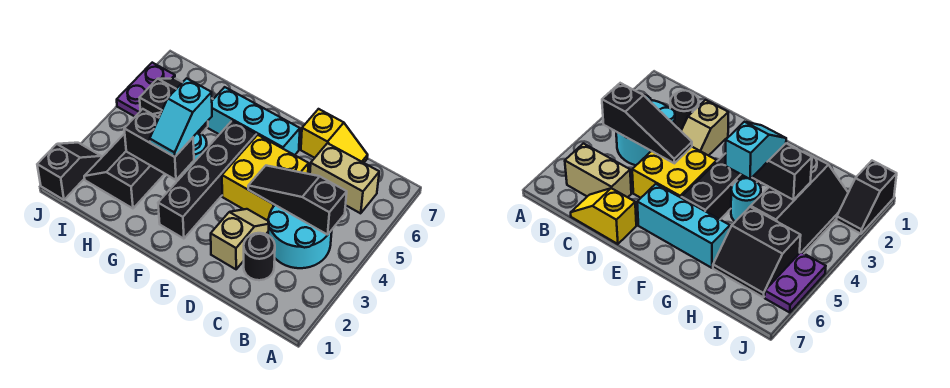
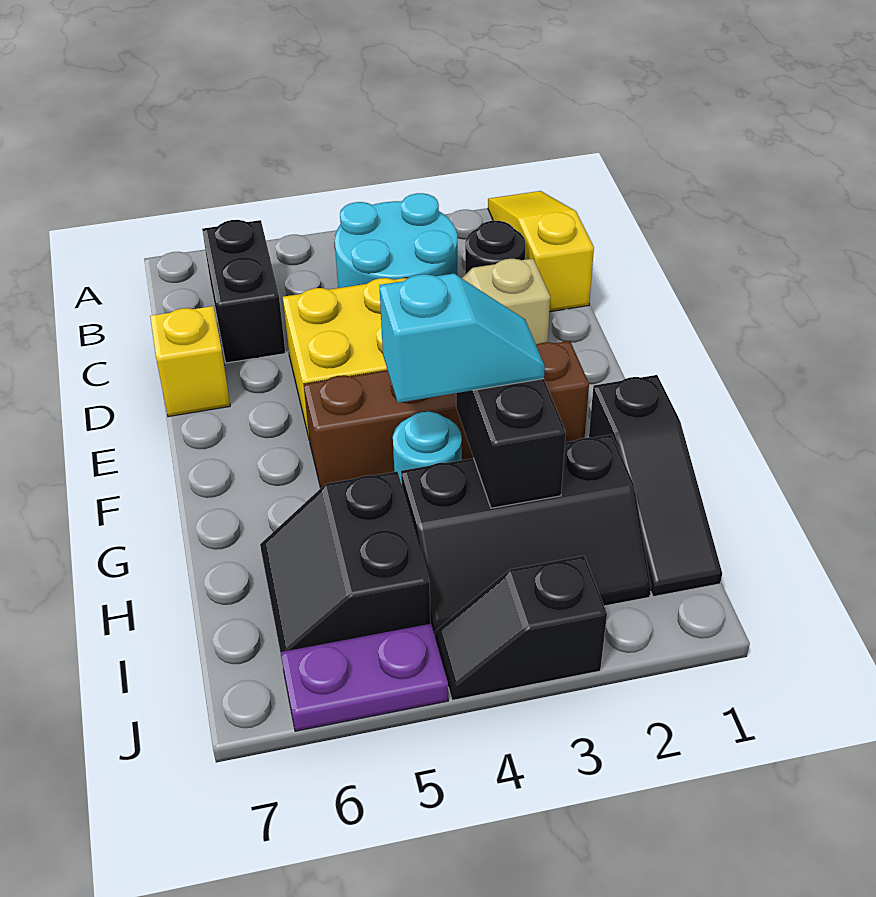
none -> yellow 1x3 slope [488,191,594,312]
black 1x3 slope [248,166,347,235] -> black 1x3 slope moved to [589,375,722,597]
tan 1x2 brick [310,143,379,213] -> black 1x2 brick [202,220,285,363]
cyan 1x3 brick [208,87,300,155] -> none
black 1x4 brick [158,121,256,239] -> brown 1x4 brick [304,341,589,488]
black 1x2 slope [37,143,102,200] -> black 1x2 slope moved to [435,556,607,700]

